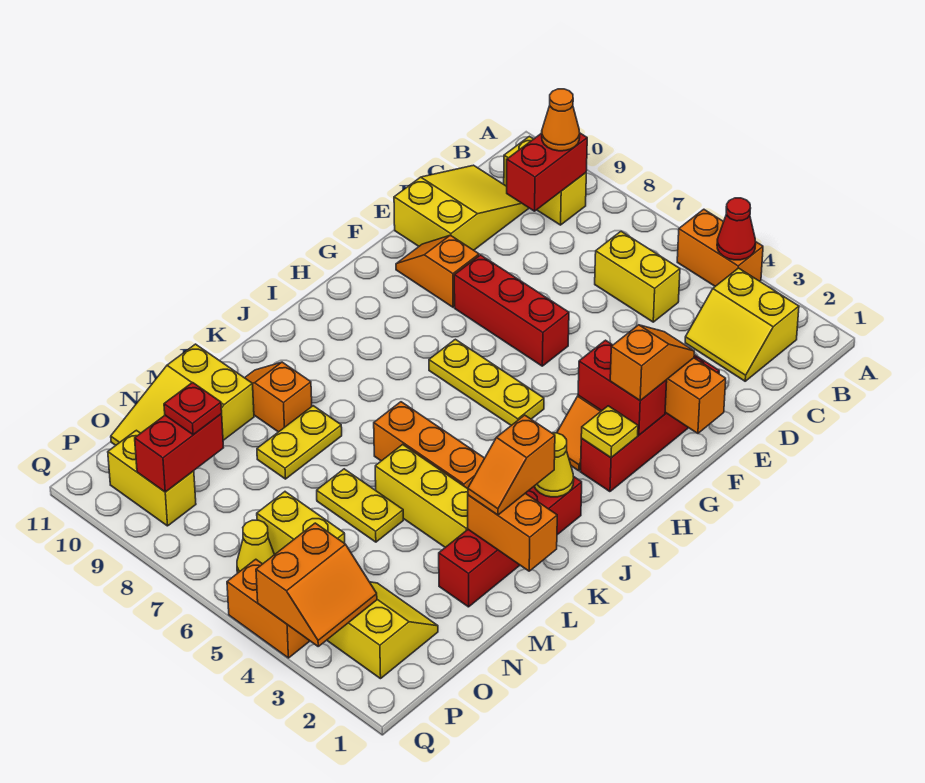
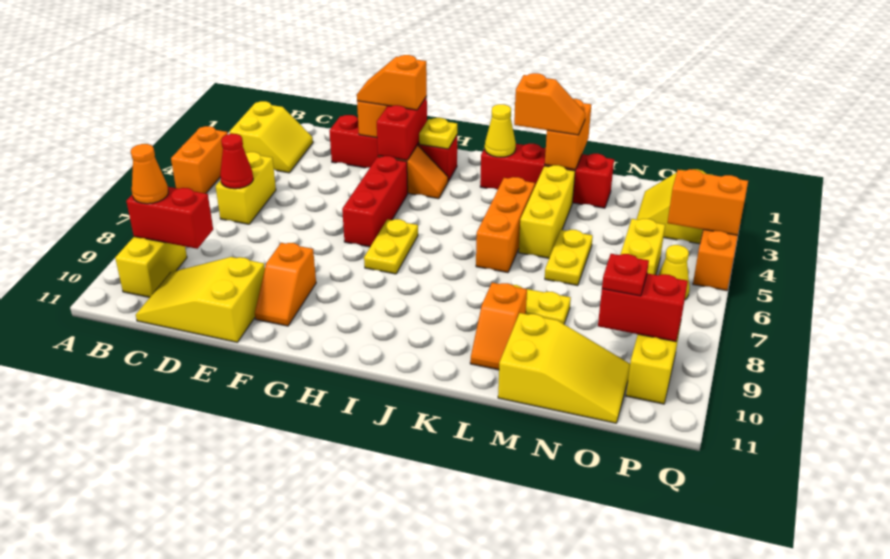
red 1x1 cone [717,198,756,260] -> red 1x1 cone moved to [220,134,253,189]
red 1x3 brick [454,255,569,366] -> red 1x3 brick moved to [342,156,408,247]
yellow 1x3 plate [429,339,544,425] -> yellow 1x2 plate [364,219,418,274]

